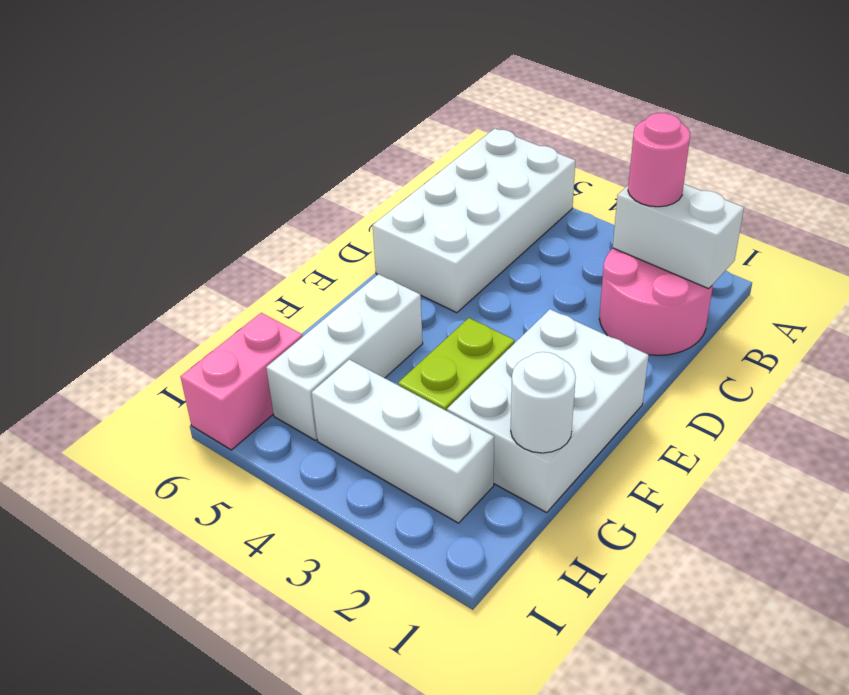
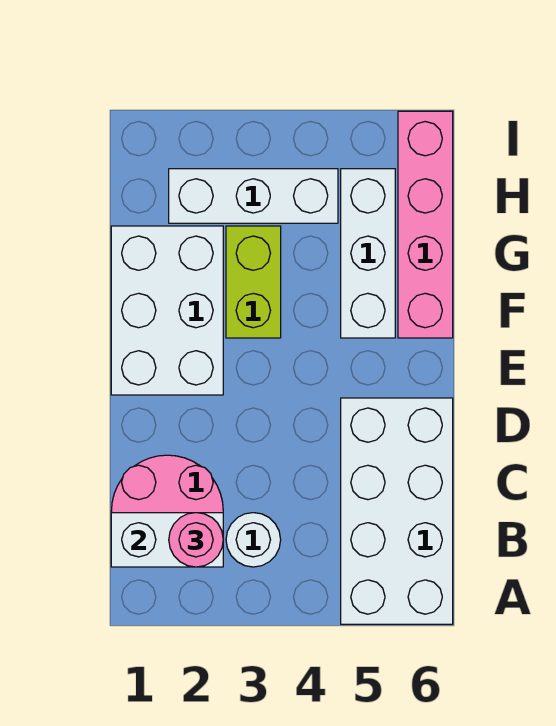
white 1x1 round brick [511,352,576,453] -> white 1x1 round brick moved to [226,513,281,567]
pink 1x2 brick [181,313,302,450] -> pink 1x4 brick [398,111,453,338]

